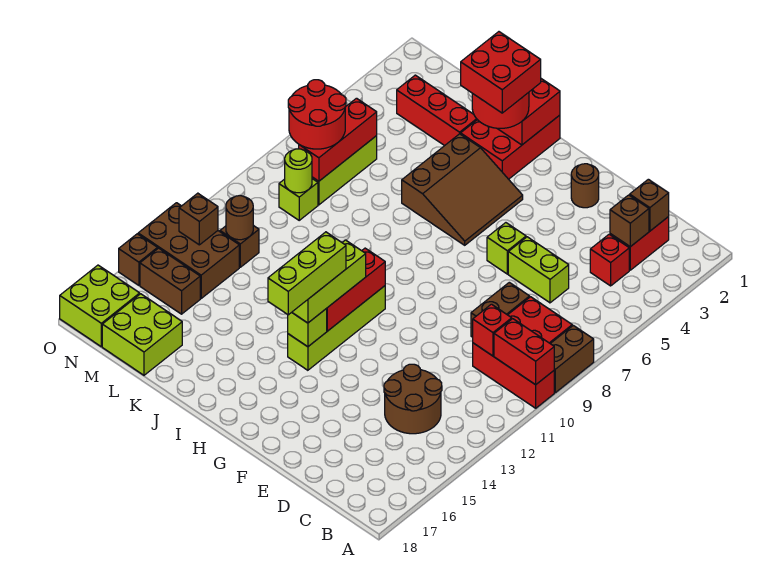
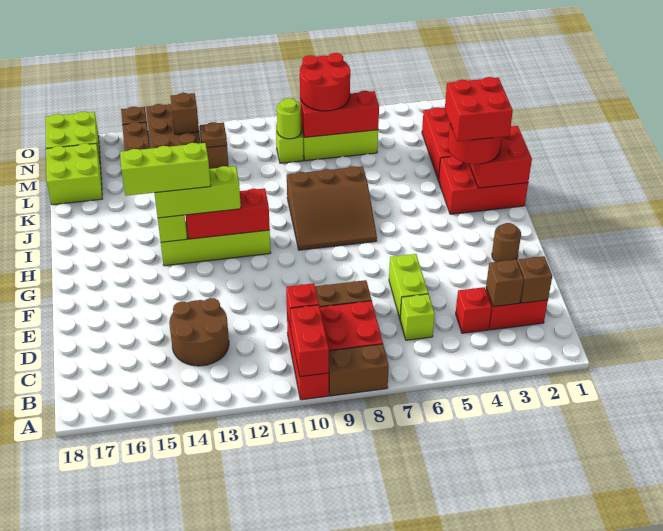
lime 1x1 brick [487,223,526,274] -> lime 1x1 brick moved to [400,294,435,340]
brown 3x3 slope [402,134,523,245] -> brown 3x3 slope moved to [287,166,377,250]
brown 1x1 round brick [226,196,253,240] -> brown 1x1 plate [200,122,227,148]

